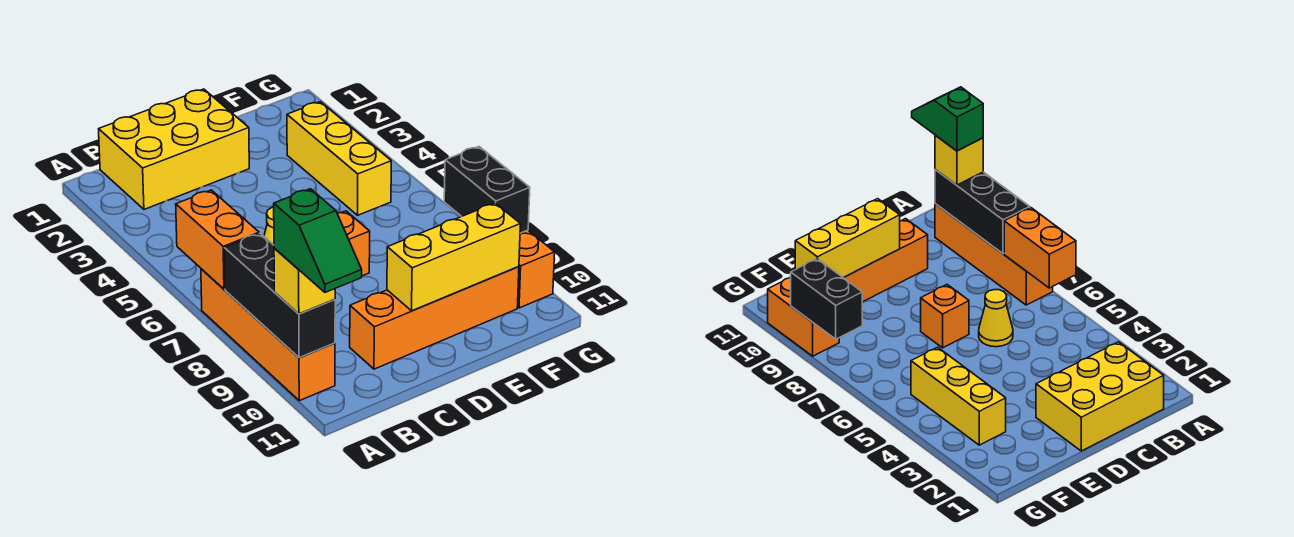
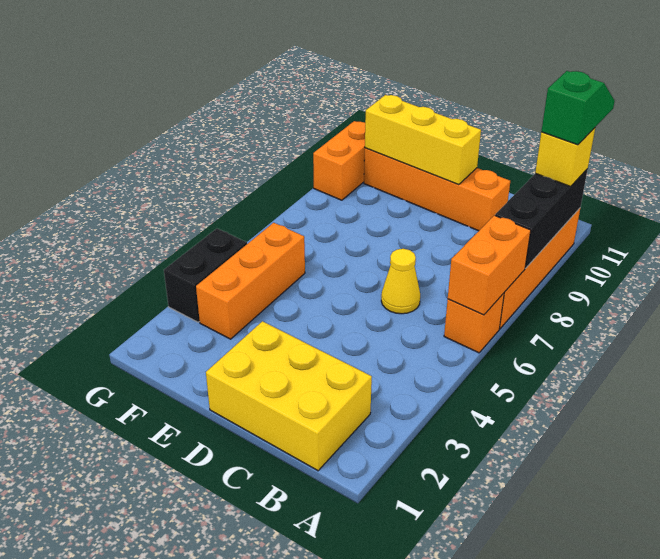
orange 1x1 brick [337,211,370,276] -> orange 1x1 brick moved to [444,293,504,353]
yellow 1x3 brick [287,102,391,215] -> orange 1x3 brick [196,223,305,339]
black 1x2 brick [444,147,530,233] -> black 1x2 brick moved to [164,229,247,322]

